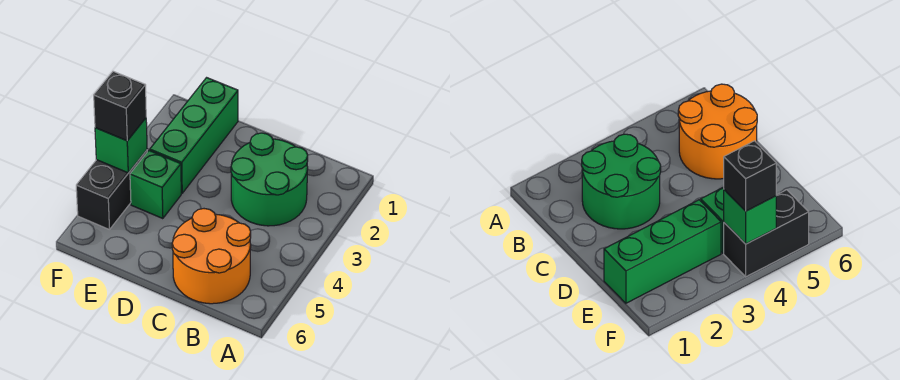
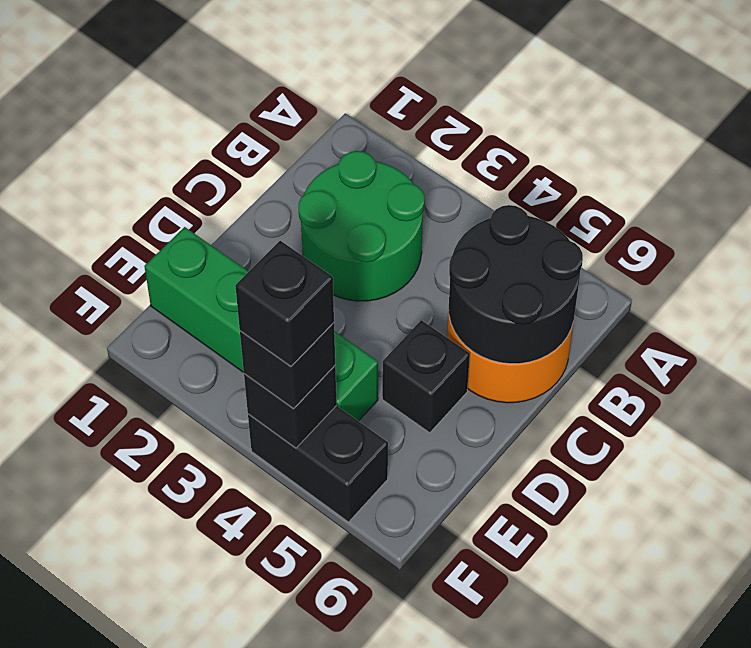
none -> black 2x2 round brick [449,205,583,364]
none -> black 1x1 brick [382,320,470,433]
green 1x1 brick [95,118,147,173] -> black 1x1 brick [244,366,337,448]
none -> black 1x1 brick [235,241,334,366]

